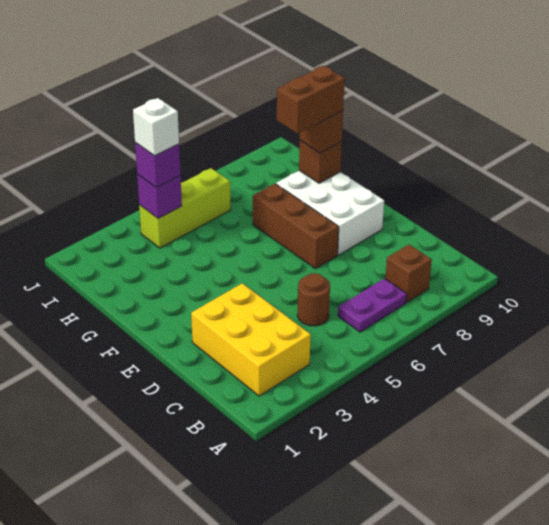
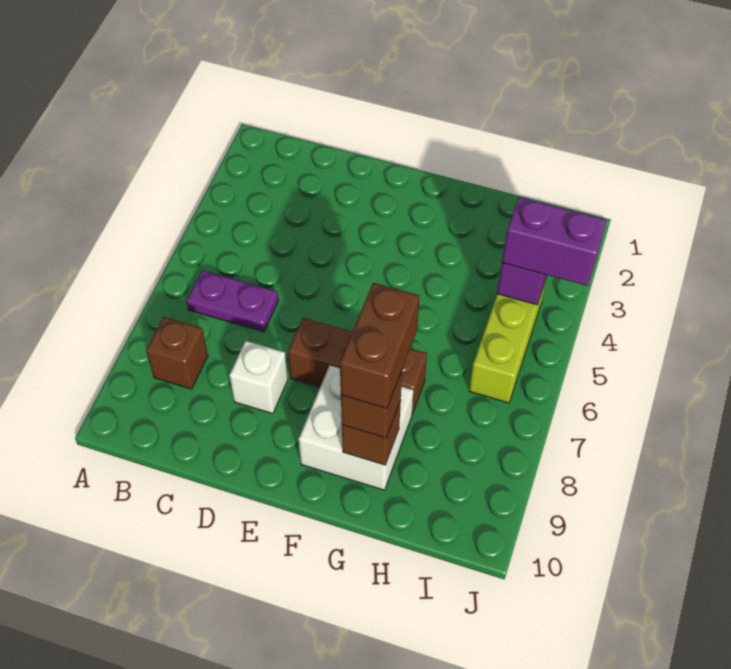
yellow 2x3 brick [191,283,311,396] -> none
purple 1x2 plate [338,278,407,332] -> purple 1x2 plate turned to [186,270,279,332]
brown 1x1 round brick [297,273,330,326] -> none
white 2x3 brick [276,171,384,255] -> white 2x2 brick [298,365,413,490]
purple 1x1 brick [135,143,180,188] -> purple 1x2 brick [502,197,607,286]
white 1x1 brick [133,98,179,156] -> white 1x1 brick moved to [229,341,288,414]

